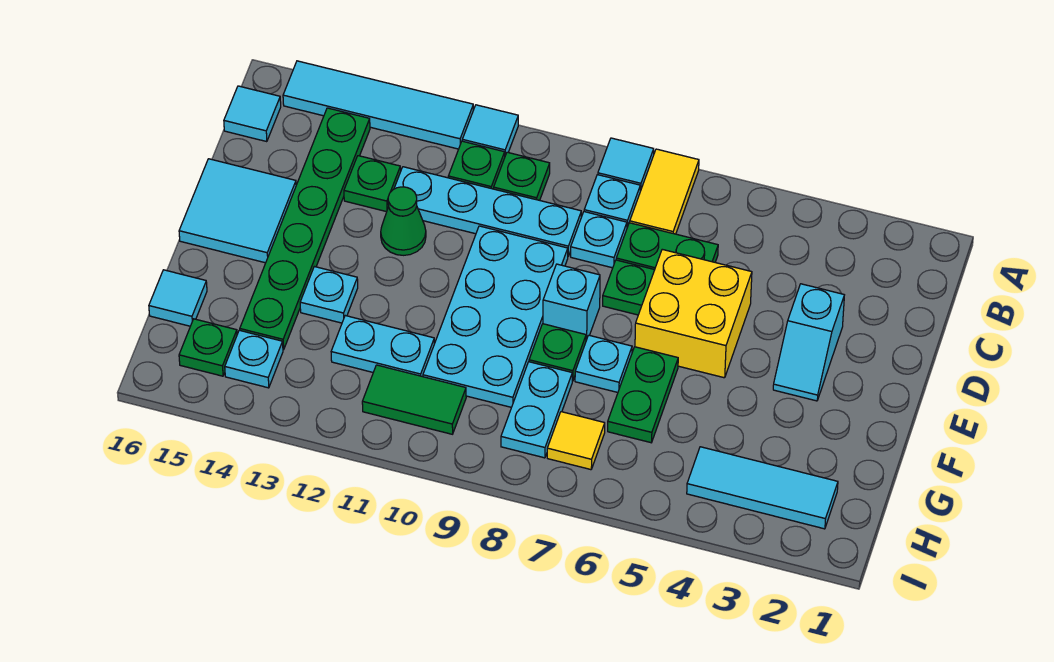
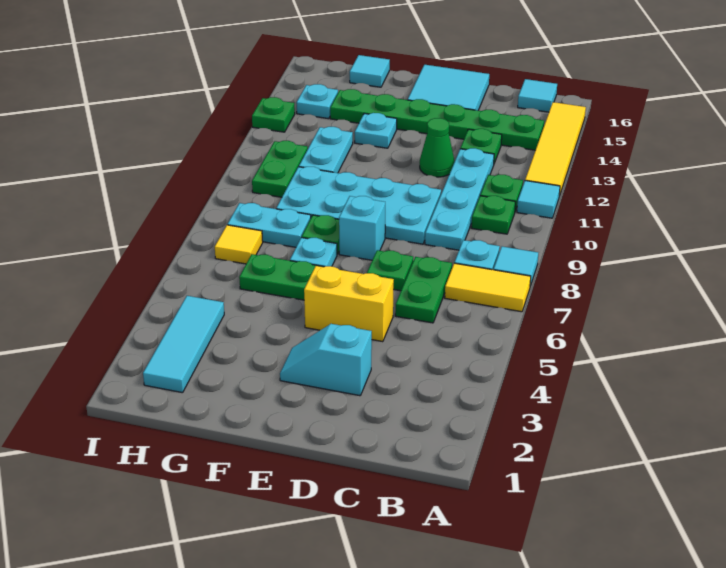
cyan 1x4 tile [283,61,474,149] -> yellow 1x4 tile [525,102,586,196]
cyan 1x1 plate [571,212,627,268] -> none
yellow 2x2 brick [635,249,752,378] -> yellow 1x2 brick [304,266,394,342]
green 1x2 tile [362,365,466,434] -> green 1x2 plate [252,141,308,197]
green 1x1 plate [179,319,237,376] -> green 1x1 plate moved to [252,97,295,132]

